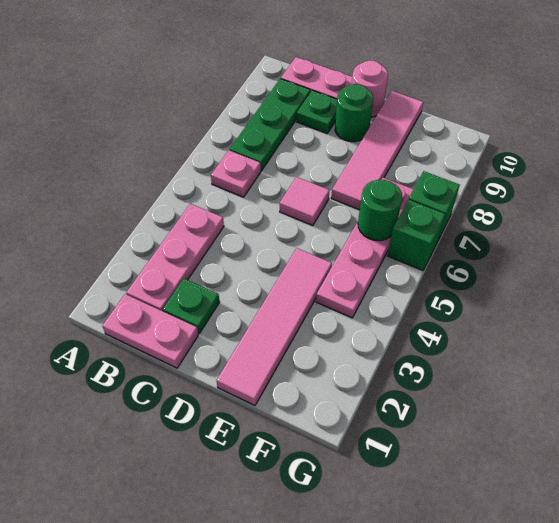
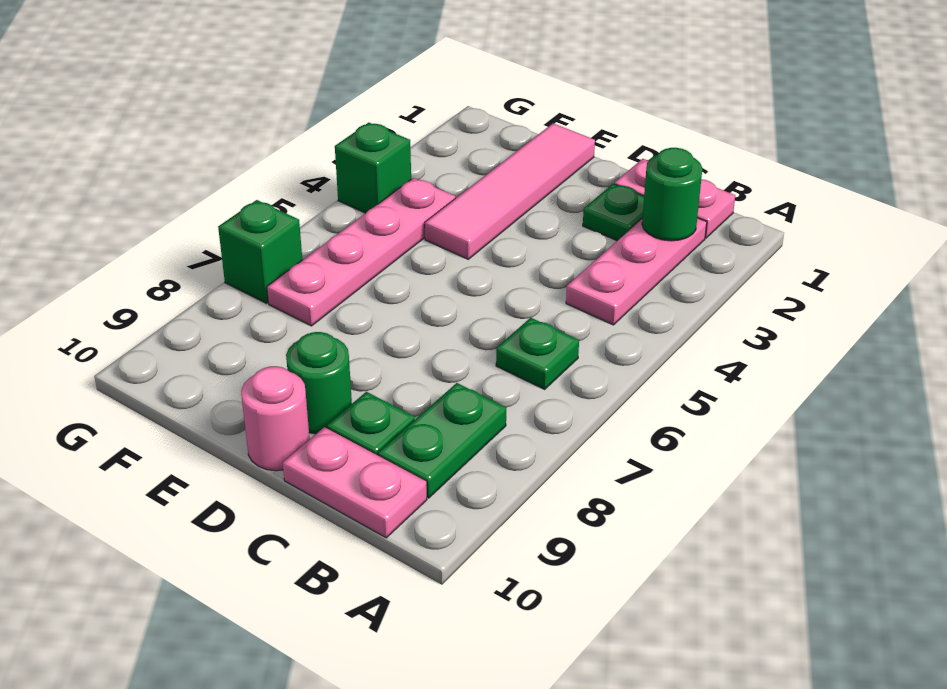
pink 1x1 plate [211,150,261,197] -> green 1x1 plate [496,318,579,389]
green 1x3 plate [230,79,310,171] -> green 1x2 plate [378,383,506,498]
pink 1x1 tile [280,177,330,226] -> none
pink 1x4 tile [331,91,423,210] -> none
green 1x1 round brick [358,180,402,241] -> green 1x1 round brick moved to [642,148,702,241]
green 1x1 brick [388,200,445,270] -> green 1x1 brick moved to [335,123,411,213]

